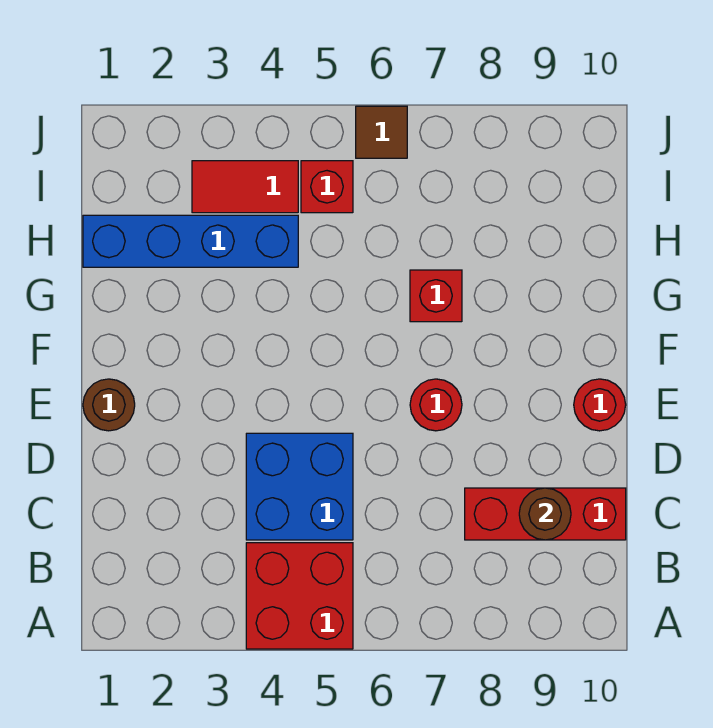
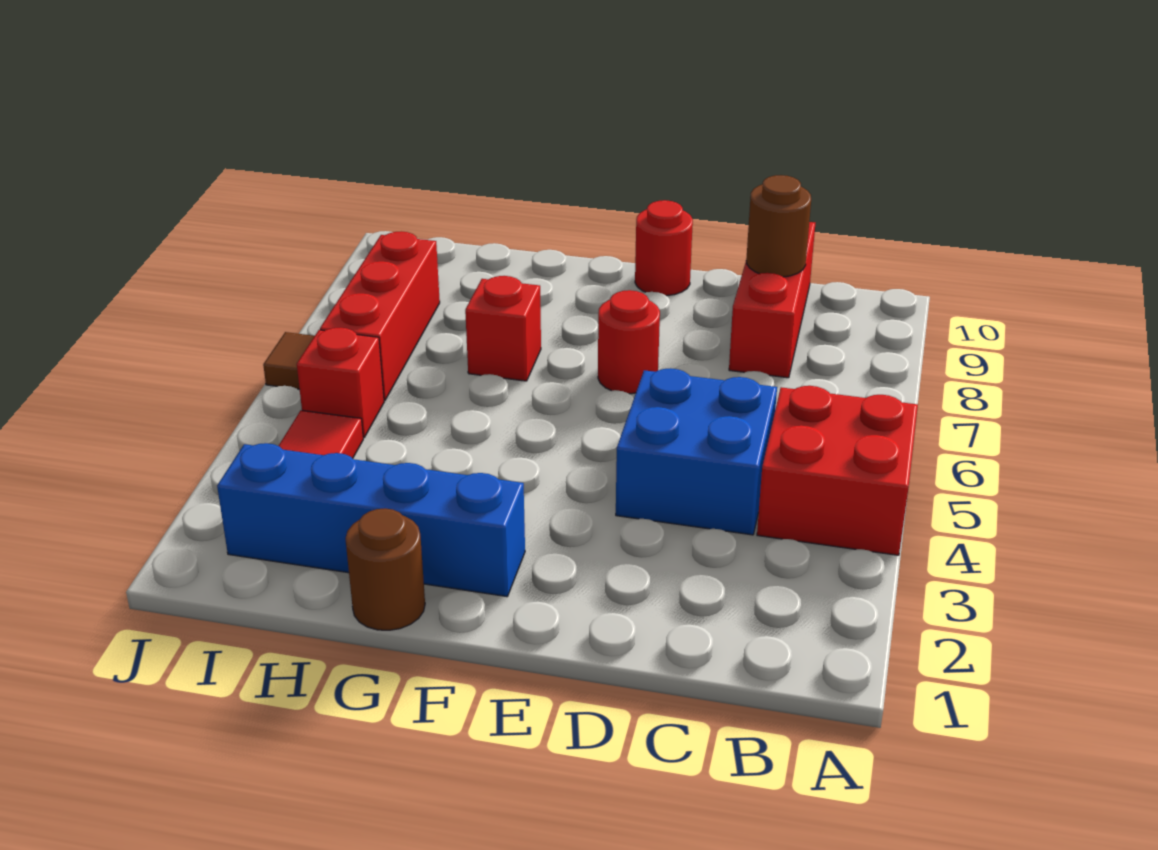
brown 1x1 round brick [83,379,135,431] -> brown 1x1 round brick moved to [345,508,425,630]
blue 1x4 brick [83,215,298,267] -> blue 1x4 brick turned to [217,443,525,597]
none -> red 1x3 brick [320,231,440,401]

